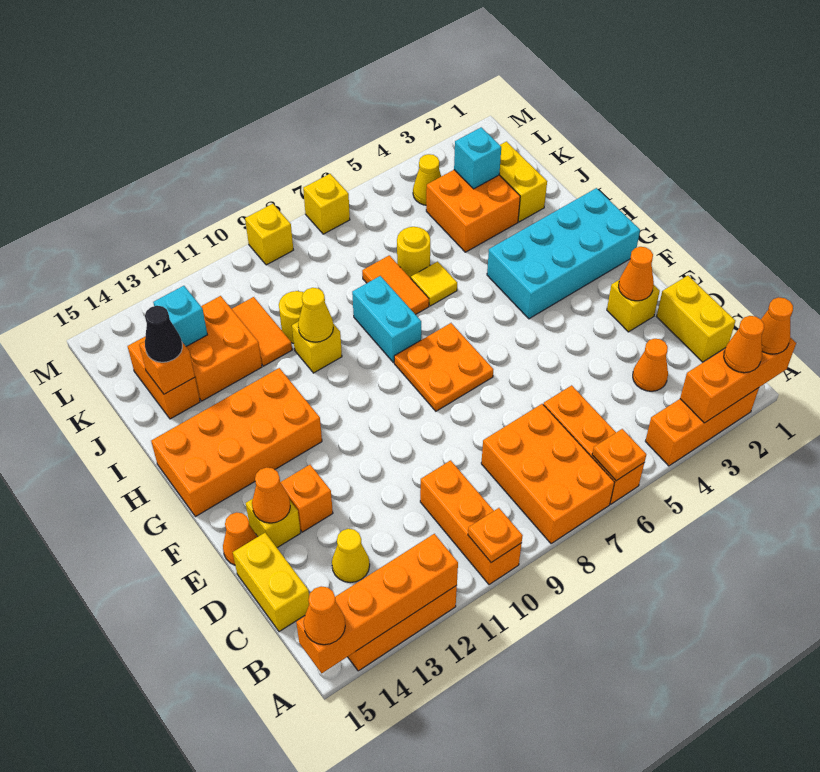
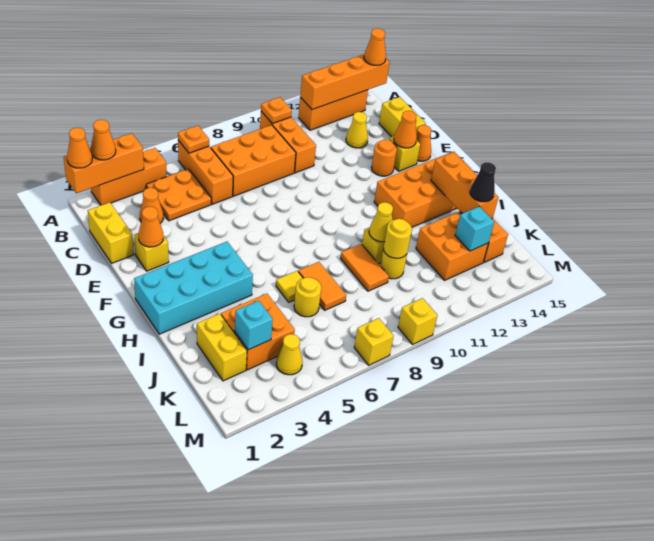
orange 2x3 brick [481,404,615,544] -> orange 2x3 brick turned to [211,125,296,196]
orange 1x1 brick [281,465,333,532] -> orange 1x1 round brick [371,140,397,176]
orange 2x2 plate [394,323,493,411] -> orange 2x2 plate moved to [146,169,211,221]
cyan 1x2 brick [352,276,421,363] -> none
none -> yellow 1x1 round brick [383,219,412,258]
orange 1x2 tile [232,297,292,366] -> orange 1x2 tile moved to [340,244,389,291]
orange 1x1 brick [139,341,195,394] -> orange 1x3 brick [431,152,498,219]

